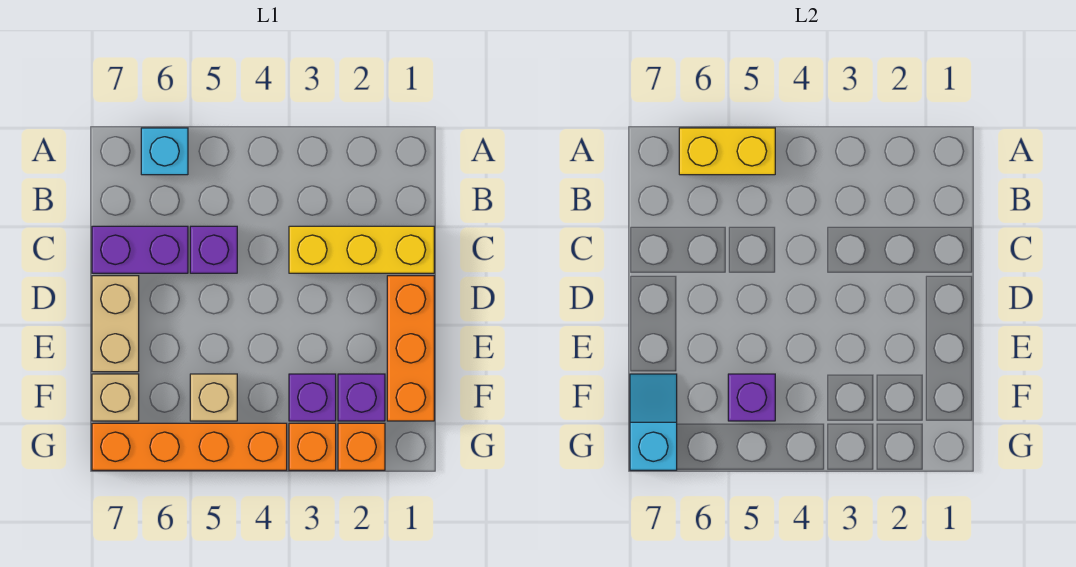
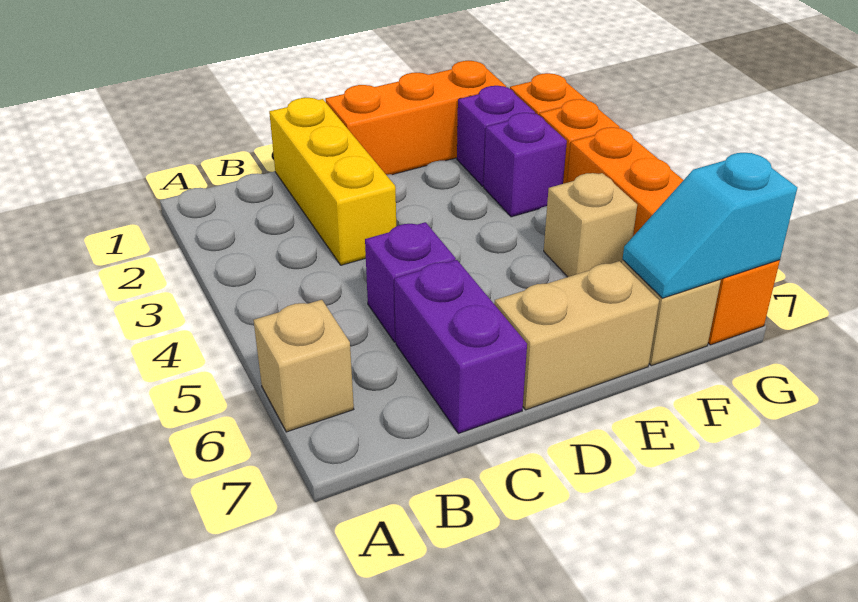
yellow 1x2 brick [679,128,775,175] -> none
cyan 1x1 brick [141,128,188,175] -> tan 1x1 brick [254,300,354,432]
purple 1x1 brick [728,374,775,421] -> none

